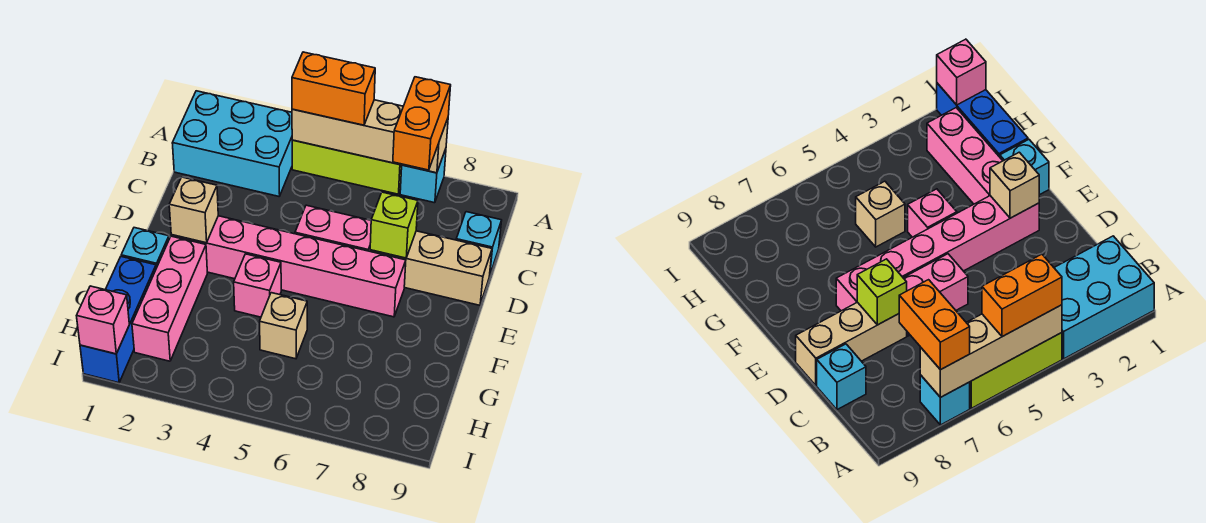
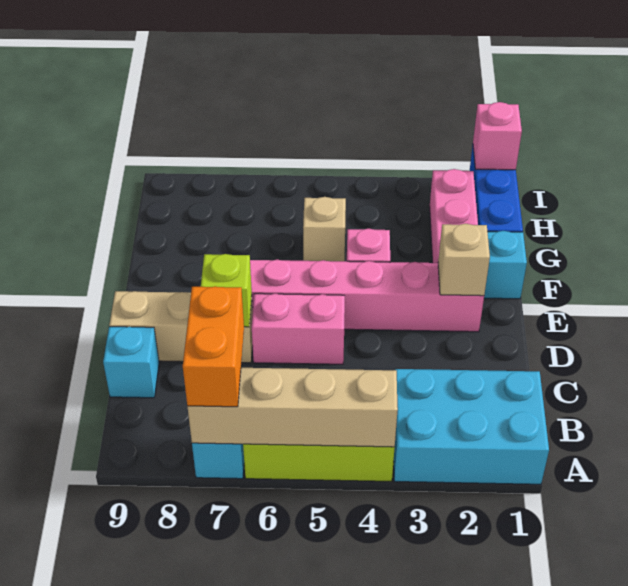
orange 1x2 brick [292,52,375,125] -> none

